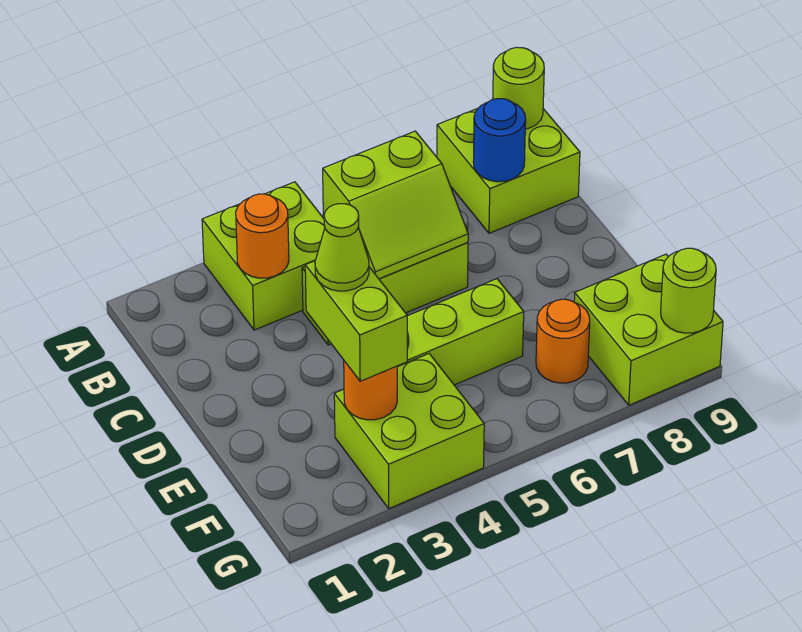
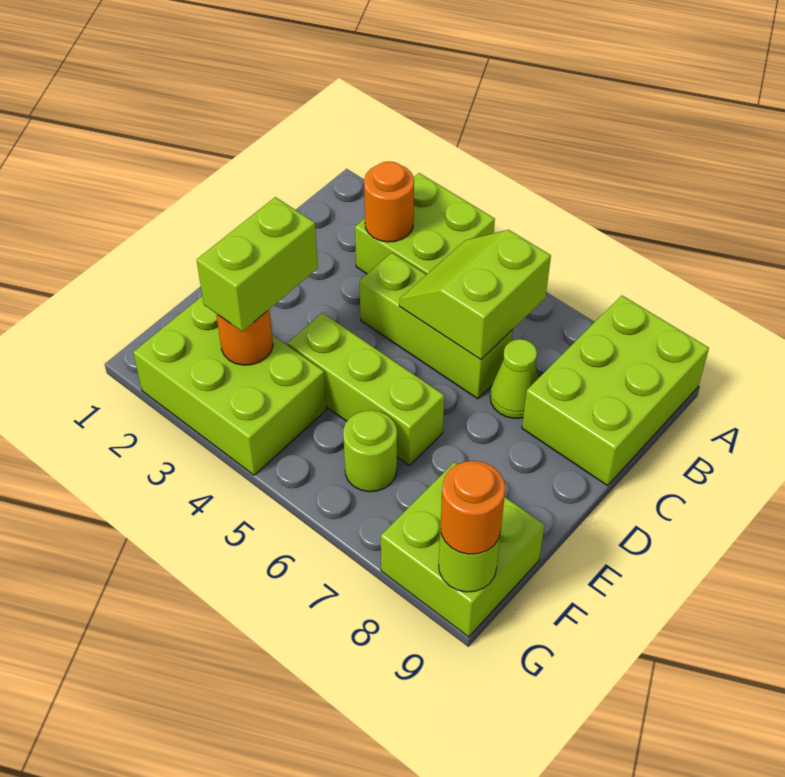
lime 2x2 brick [437,108,580,233] -> lime 2x3 brick [522,296,709,485]
lime 1x1 round brick [493,47,544,129] -> lime 1x1 round brick moved to [343,410,397,492]
lime 2x2 slope [323,131,468,279] -> lime 2x2 slope turned to [399,230,551,359]
blue 1x1 round brick [474,99,526,182] -> none
lime 1x1 cone [315,204,369,291] -> lime 1x1 cone moved to [490,339,538,418]
lime 2x2 brick [334,354,484,508] -> lime 2x3 brick [133,296,326,475]
orange 1x1 round brick [536,299,590,383] -> orange 1x1 round brick moved to [441,461,505,554]

